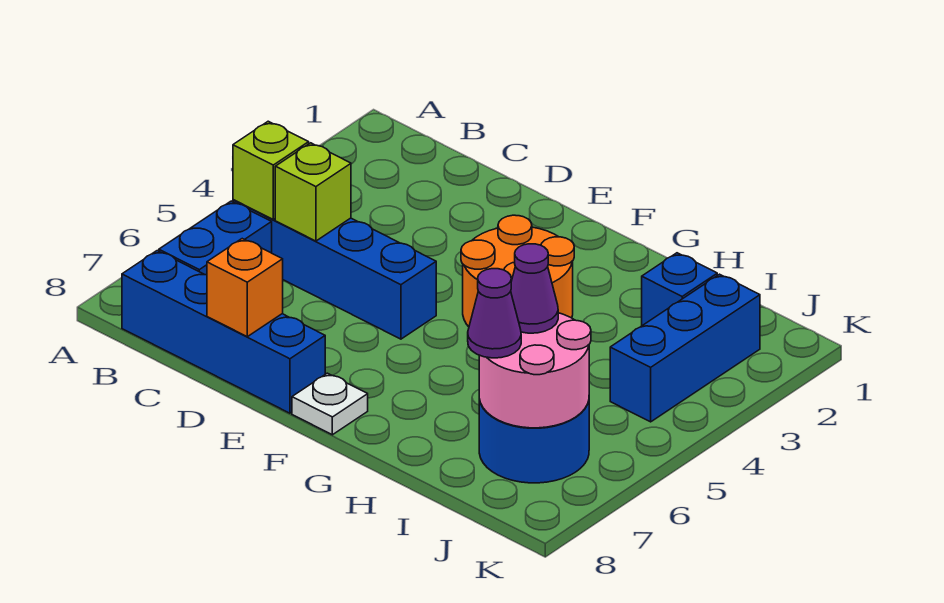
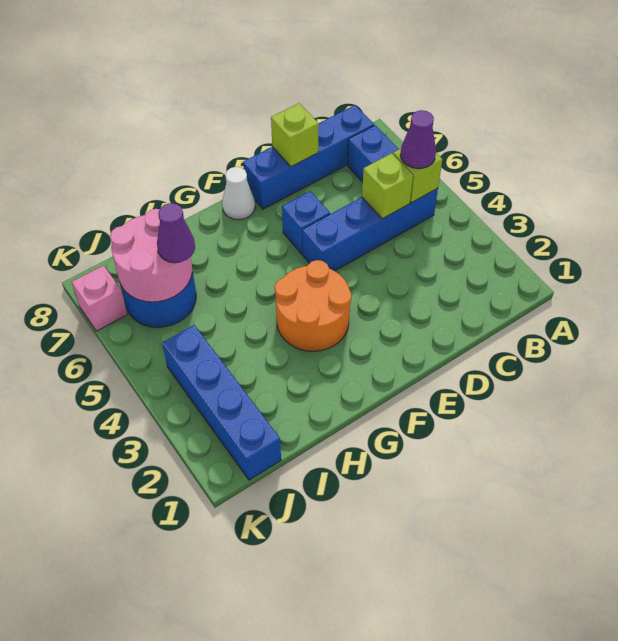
orange 1x1 brick [207,239,283,337] -> lime 1x1 brick [271,103,319,167]
white 1x1 plate [292,373,368,435] -> white 1x1 cone [222,167,255,220]
blue 1x1 brick [642,253,717,326] -> blue 1x1 brick moved to [282,191,330,254]
purple 1x1 cone [468,269,521,358] -> purple 1x1 cone moved to [400,110,436,169]
blue 1x3 brick [610,274,760,422] -> blue 1x4 brick [162,325,281,480]
none -> pink 1x1 brick [72,266,127,331]

